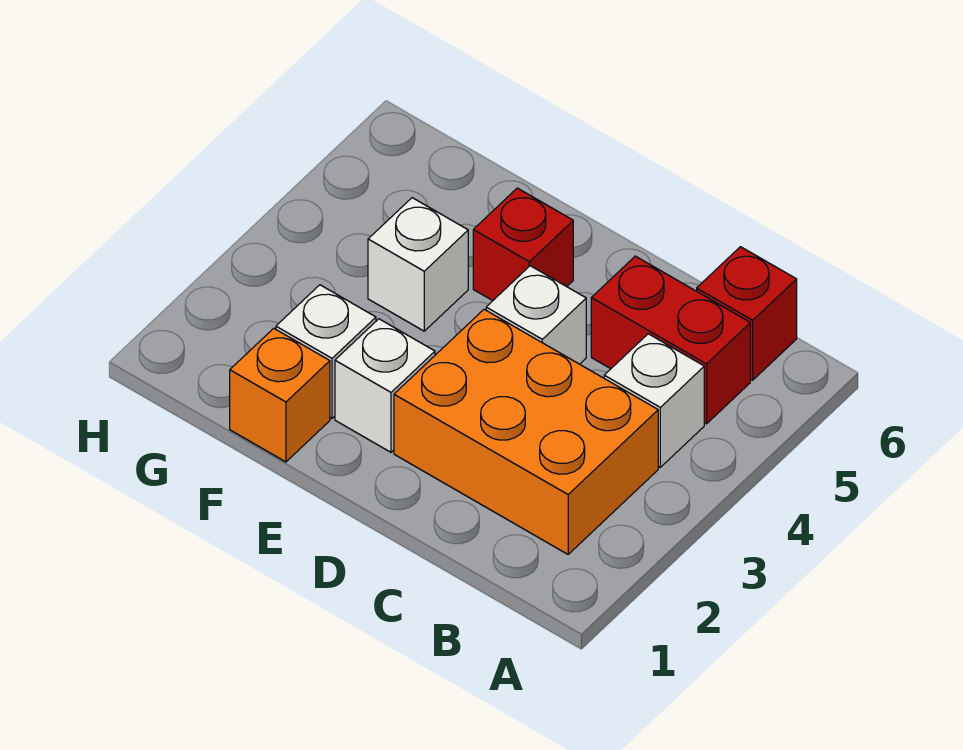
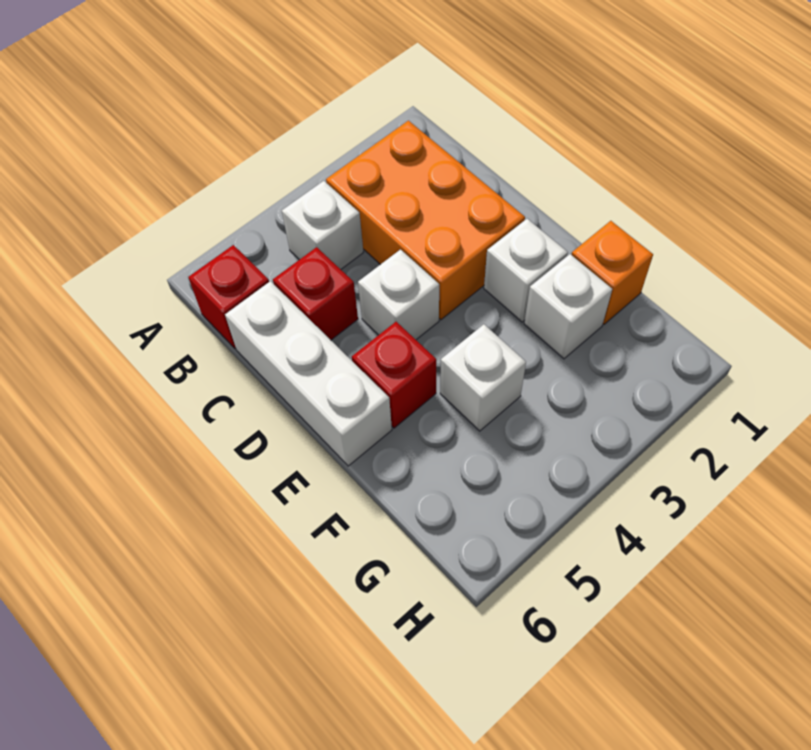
red 1x2 brick [591,256,750,424] -> red 1x1 brick [273,247,358,340]
none -> white 1x3 brick [225,281,392,466]

